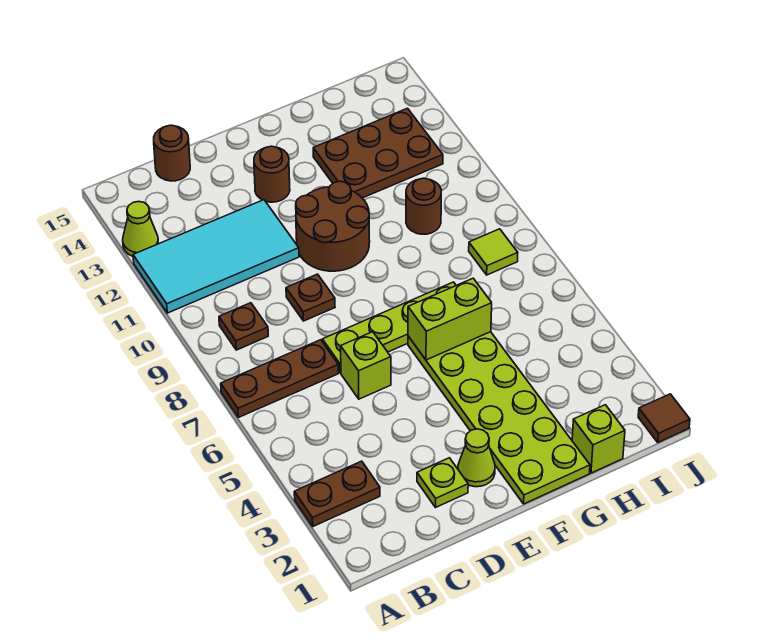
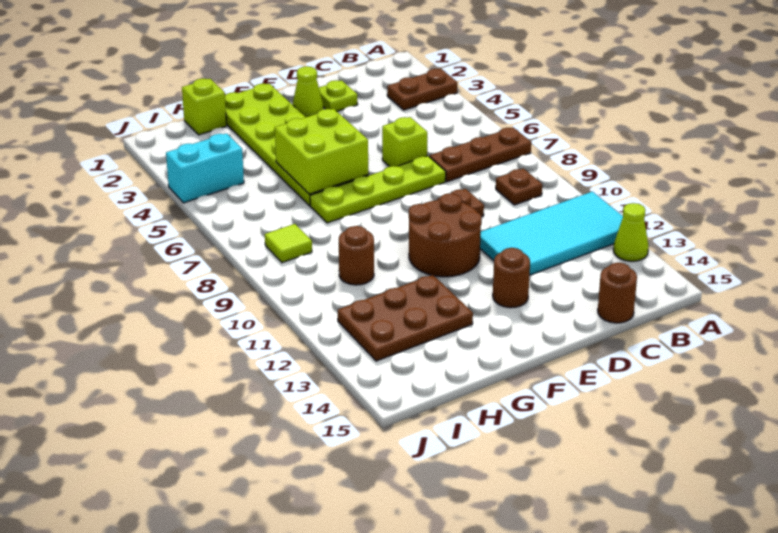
lime 1x2 brick [408,278,492,360] -> lime 2x2 brick [275,109,368,194]
none -> cyan 1x2 brick [166,133,244,203]
brown 1x1 tile [638,394,690,442] -> none

